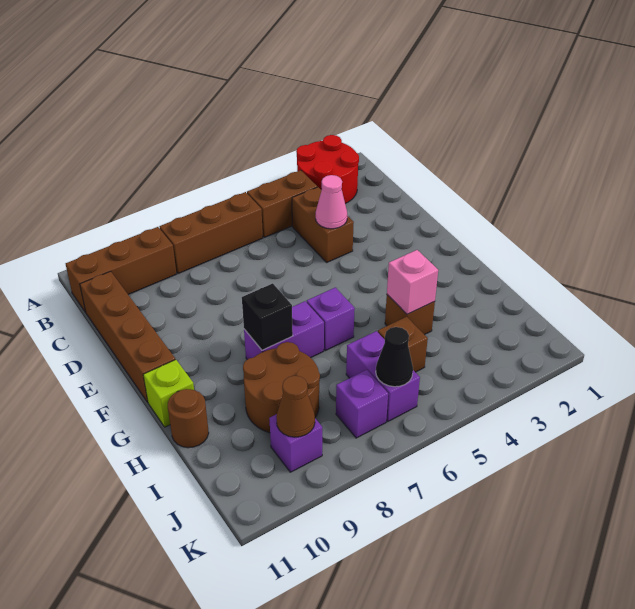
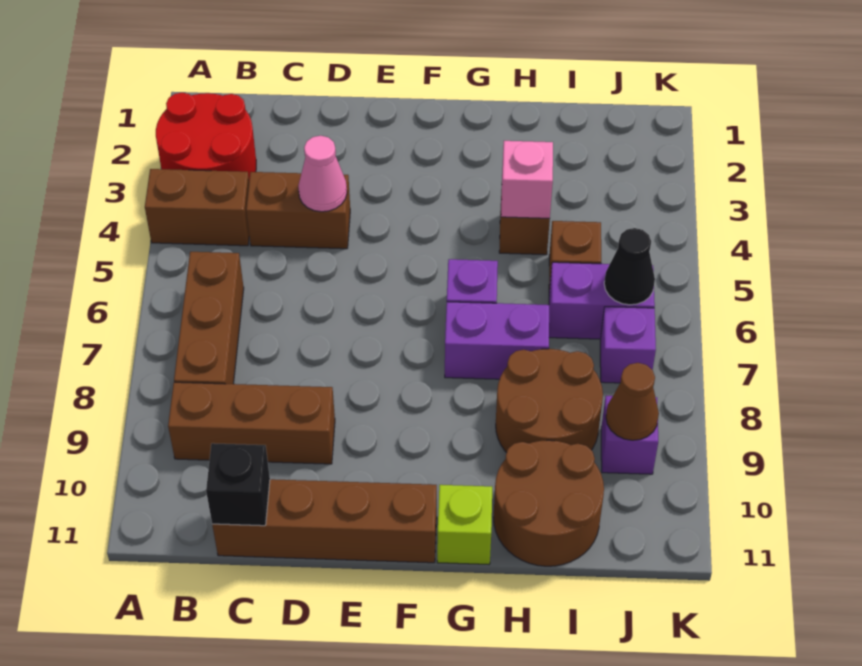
brown 1x2 brick [247,170,317,237] -> brown 1x2 brick turned to [145,169,249,246]
brown 1x3 brick [66,227,176,312] -> brown 1x3 brick turned to [168,382,335,464]
purple 1x2 brick [244,301,324,360] -> purple 1x2 brick turned to [445,302,549,379]
black 1x1 brick [242,283,293,350] -> black 1x1 brick moved to [206,443,270,526]
brown 1x1 round brick [168,389,209,448] -> brown 2x2 round brick [493,440,604,566]

